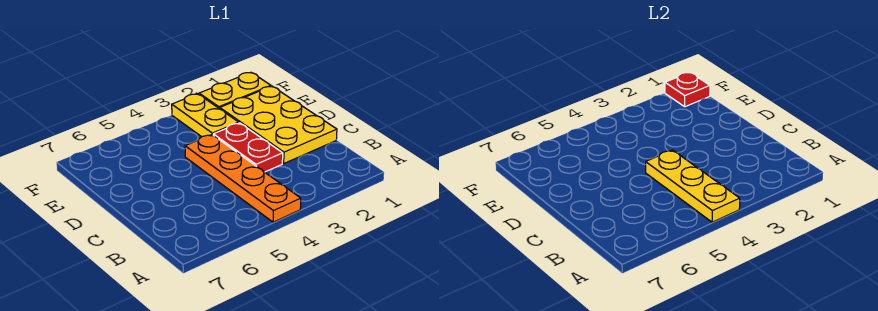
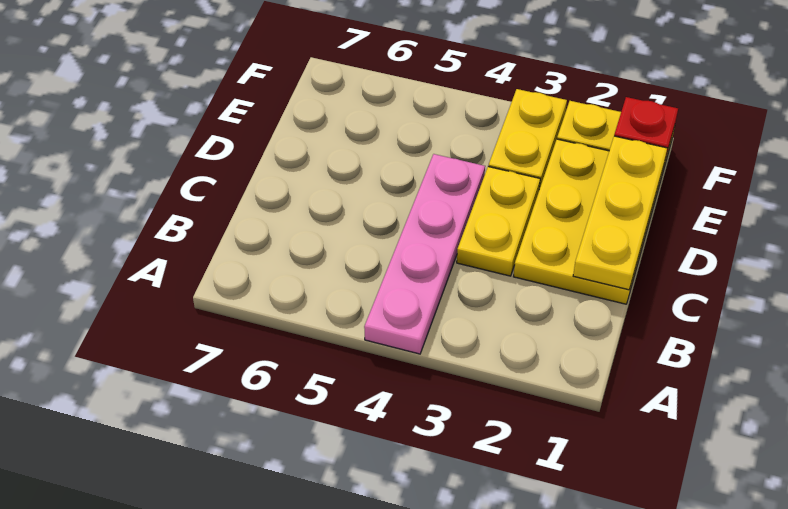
orange 1x4 plate [185,135,301,222] -> pink 1x4 plate [364,154,485,354]
yellow 1x3 plate [646,150,740,222] -> yellow 1x3 plate moved to [573,136,667,290]
red 1x2 plate [213,123,283,172] -> yellow 1x2 plate [457,167,540,276]

